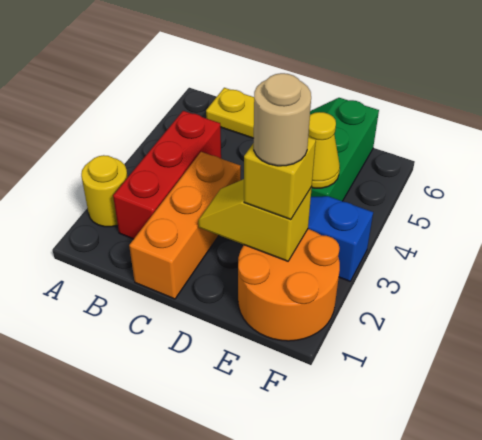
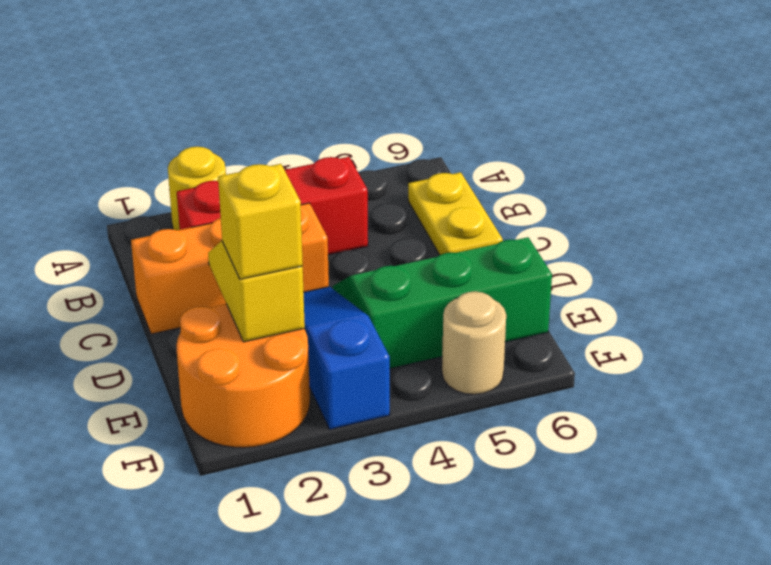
tan 1x1 round brick [254,73,311,166] -> tan 1x1 round brick moved to [442,291,506,394]
yellow 1x1 cone [308,112,340,188] -> none

